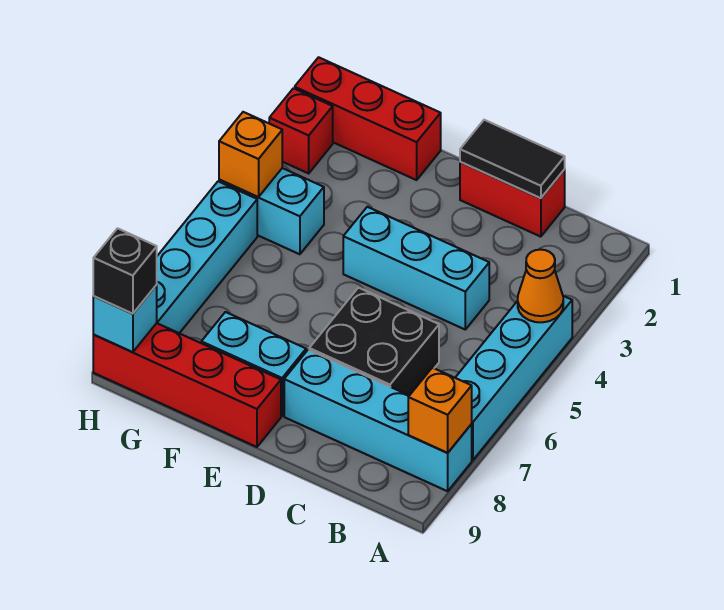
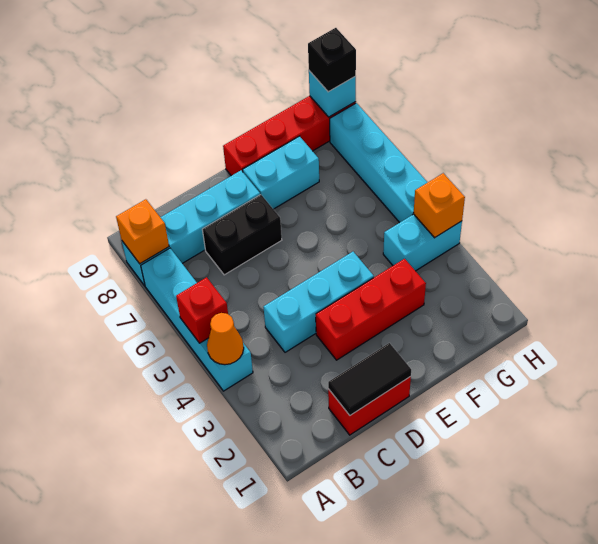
black 2x2 brick [309,288,439,396] -> black 1x2 brick [202,195,282,275]
red 1x3 brick [295,57,441,180] -> red 1x3 brick moved to [316,259,426,360]
red 1x1 brick [269,88,333,173] -> red 1x1 brick moved to [176,277,228,343]

